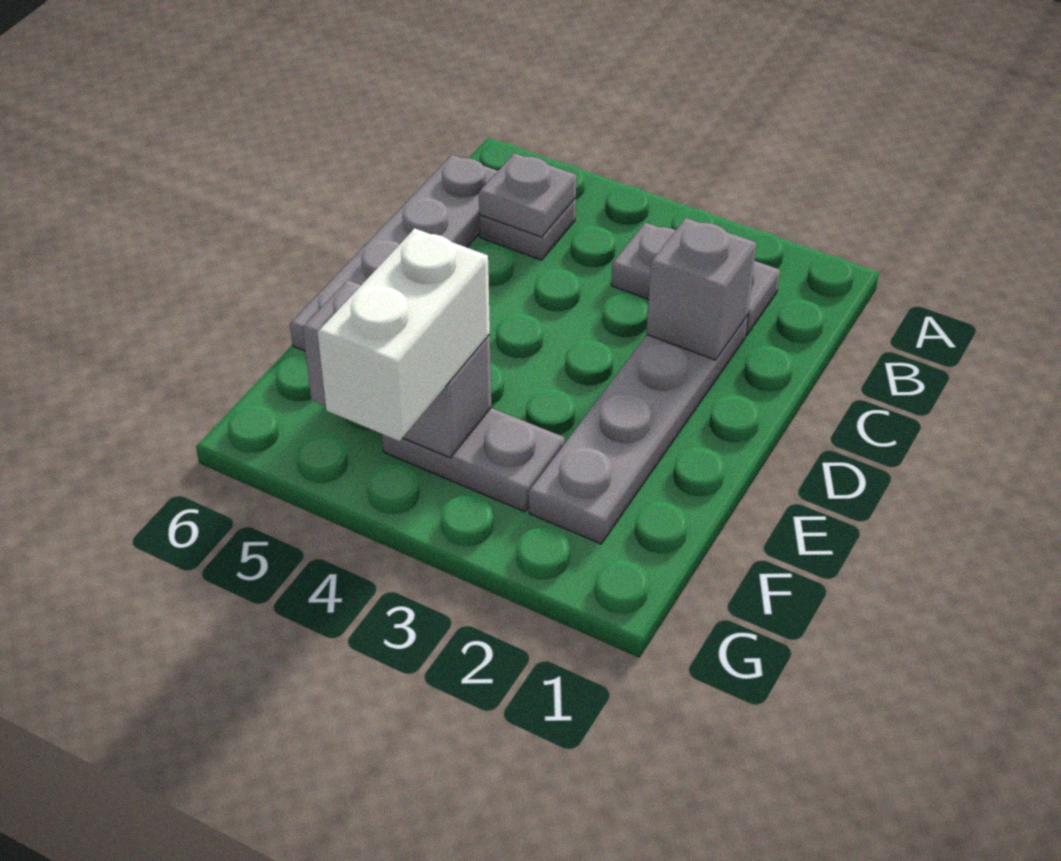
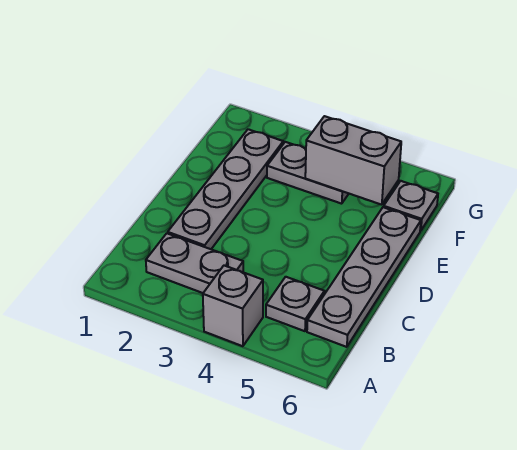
grey 1x1 plate [479,153,576,237] -> grey 1x1 plate moved to [384,181,438,231]
grey 1x1 brick [647,218,756,360] -> grey 1x1 brick moved to [203,266,263,346]
white 1x2 brick [317,228,490,441] -> none

